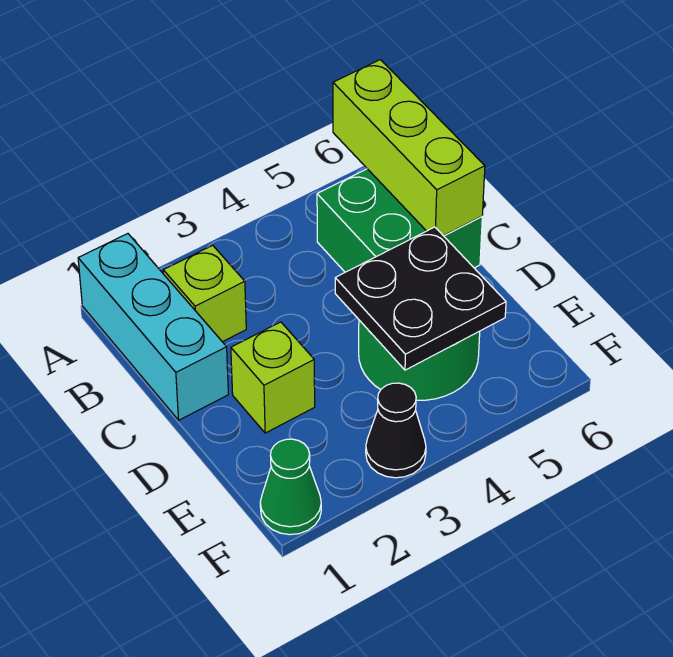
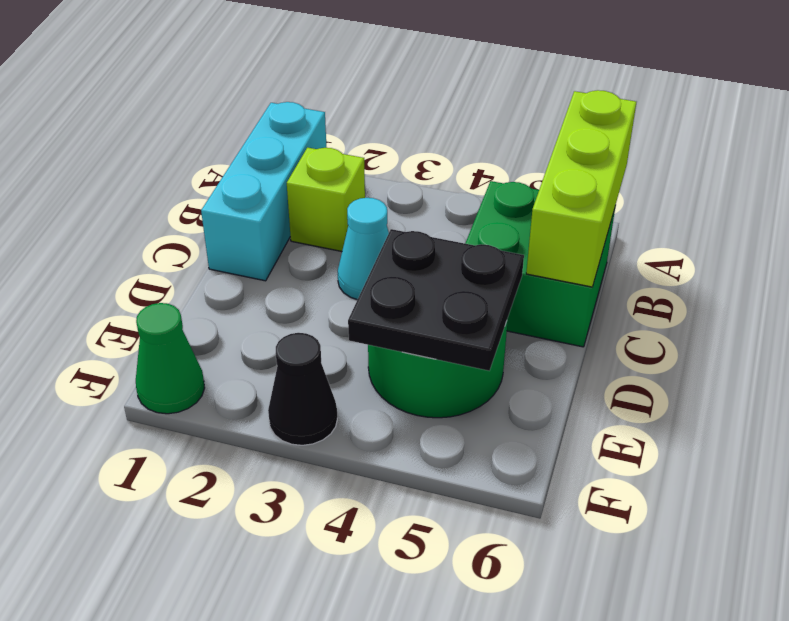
none -> cyan 1x1 cone [338,198,389,300]
lime 1x1 brick [231,322,315,433] -> none

